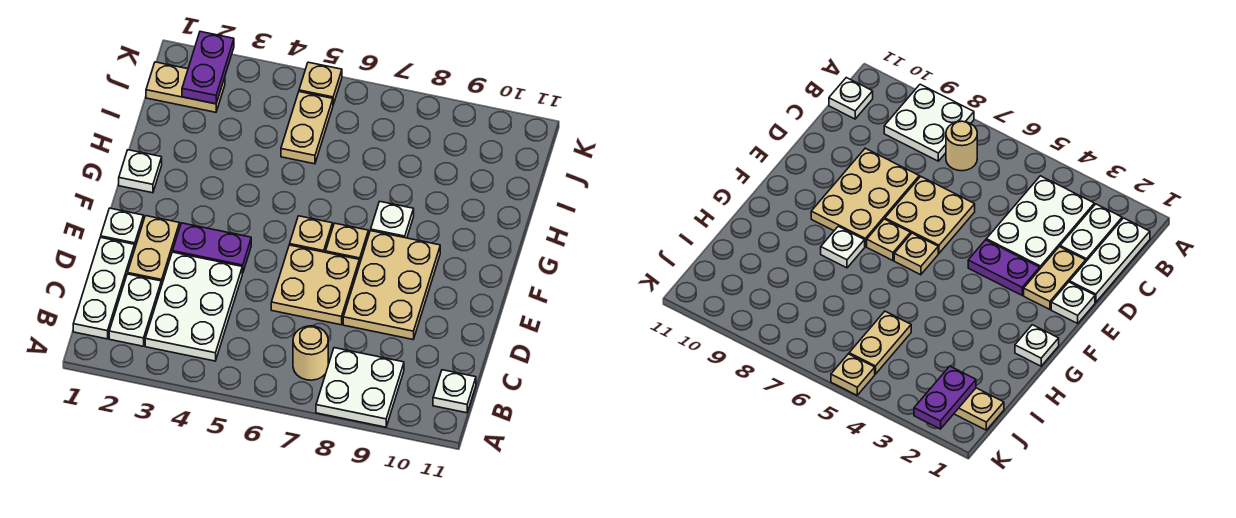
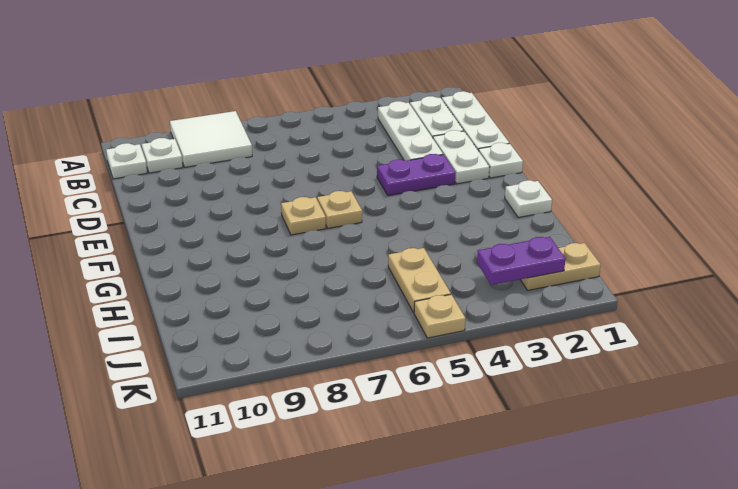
white 2x2 plate [316,348,404,427] -> white 2x2 tile [170,111,252,167]
white 2x3 plate [145,252,242,361] -> white 1x3 plate [378,101,443,161]
tan 1x1 round brick [293,326,328,380] -> none
tan 1x2 plate [128,216,180,286] -> white 1x2 plate [433,130,490,184]
tan 2x2 plate [271,245,359,325] -> none
tan 2x3 plate [343,231,440,339] -> none
white 1x1 plate [371,201,414,238] -> white 1x1 plate moved to [142,138,183,173]
purple 1x2 plate [182,32,234,104] -> purple 1x2 plate turned to [477,237,566,285]

